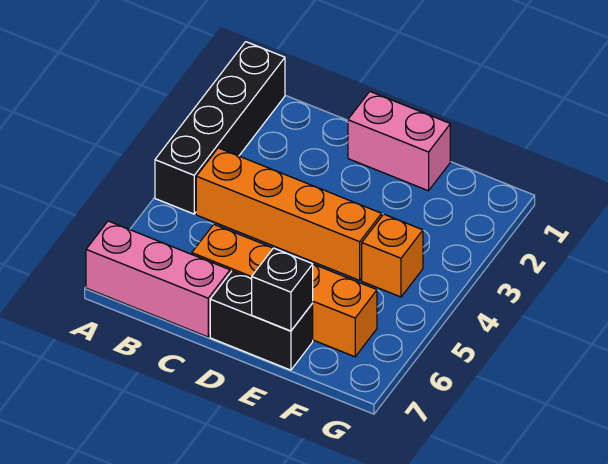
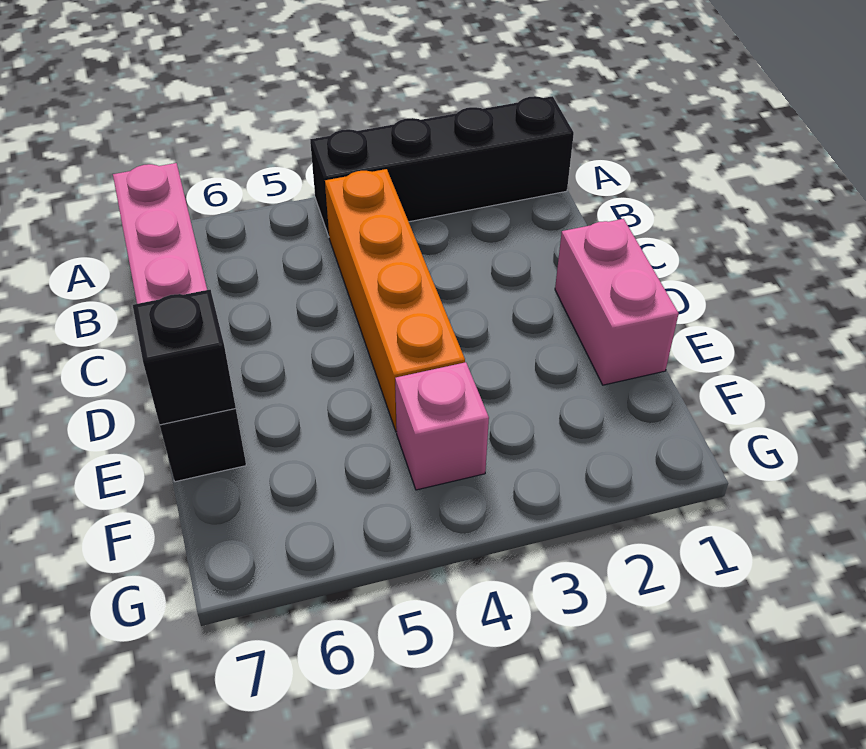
orange 1x4 brick [192,224,377,357] -> none
orange 1x1 brick [362,214,423,297] -> pink 1x1 brick [395,362,489,490]

